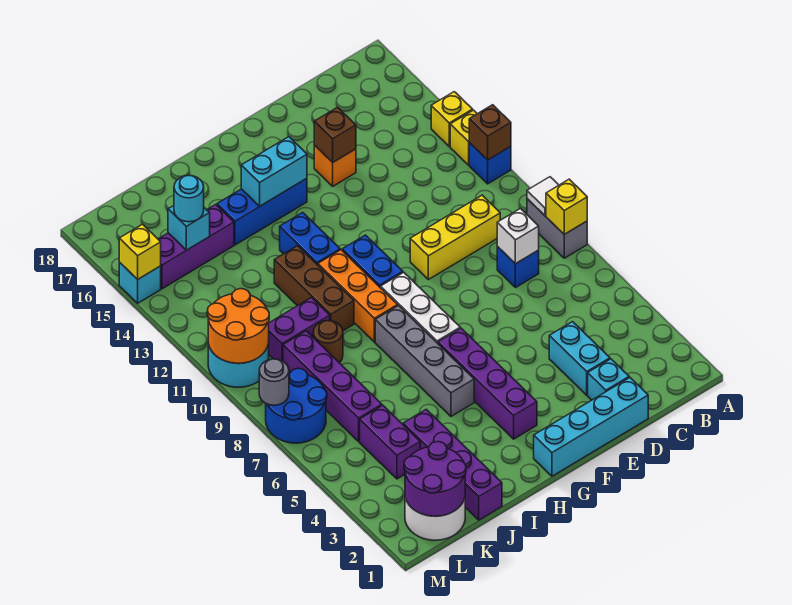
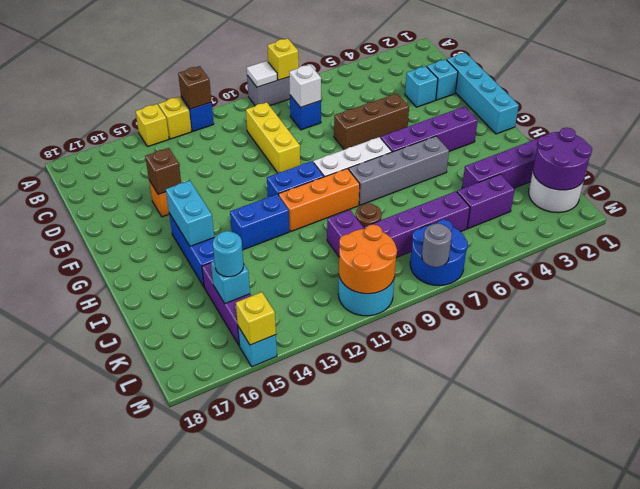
cyan 1x2 brick [549,322,610,395] -> cyan 1x1 brick [405,66,438,107]
brown 1x3 brick [274,246,354,331] -> brown 1x3 brick moved to [334,94,409,149]

